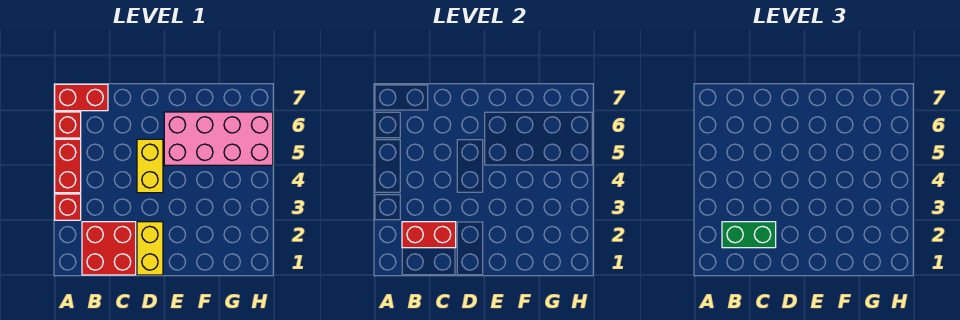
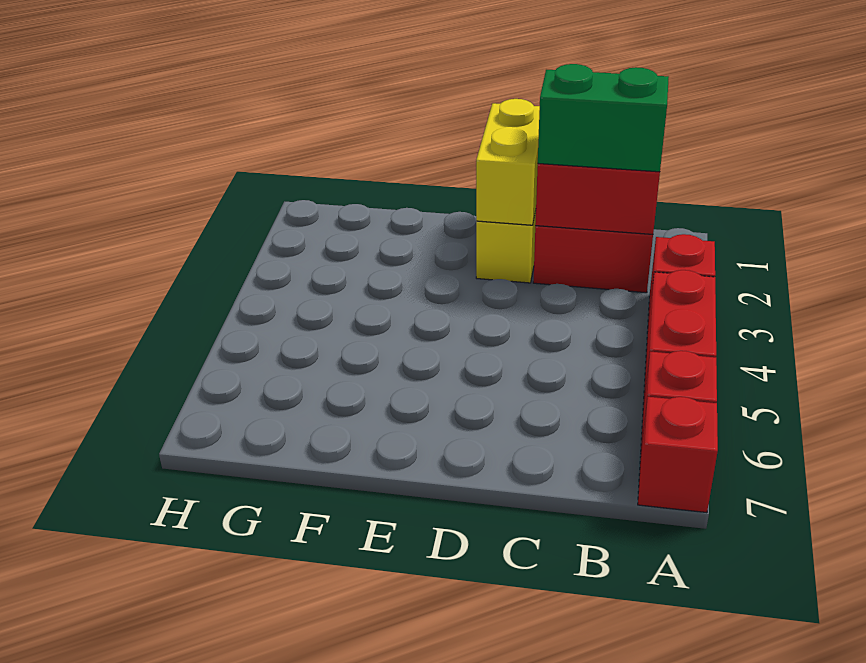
red 1x2 brick [55,84,108,111] -> red 1x1 brick [638,397,718,513]
yellow 1x2 brick [137,139,163,193] -> yellow 1x2 brick moved to [476,99,540,225]
pink 2x4 brick [164,112,273,165] -> none

